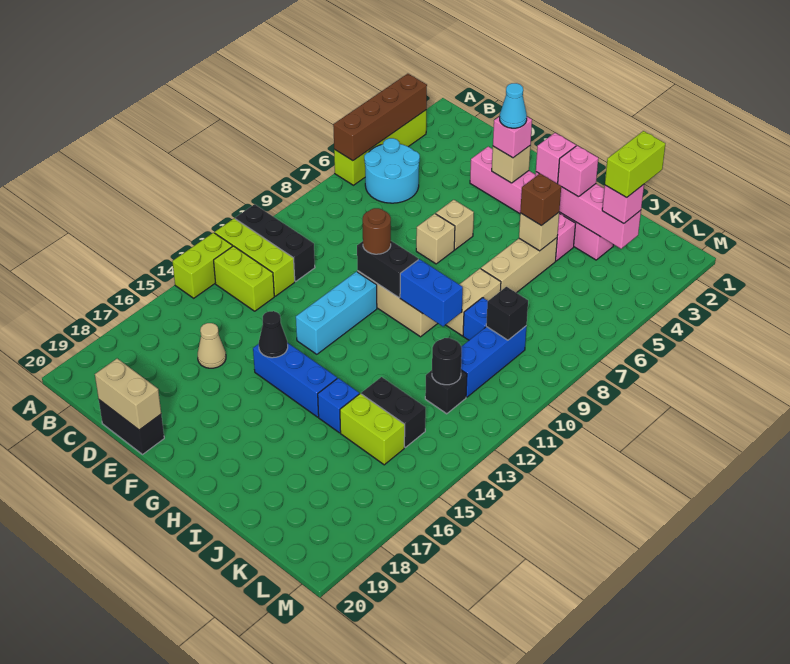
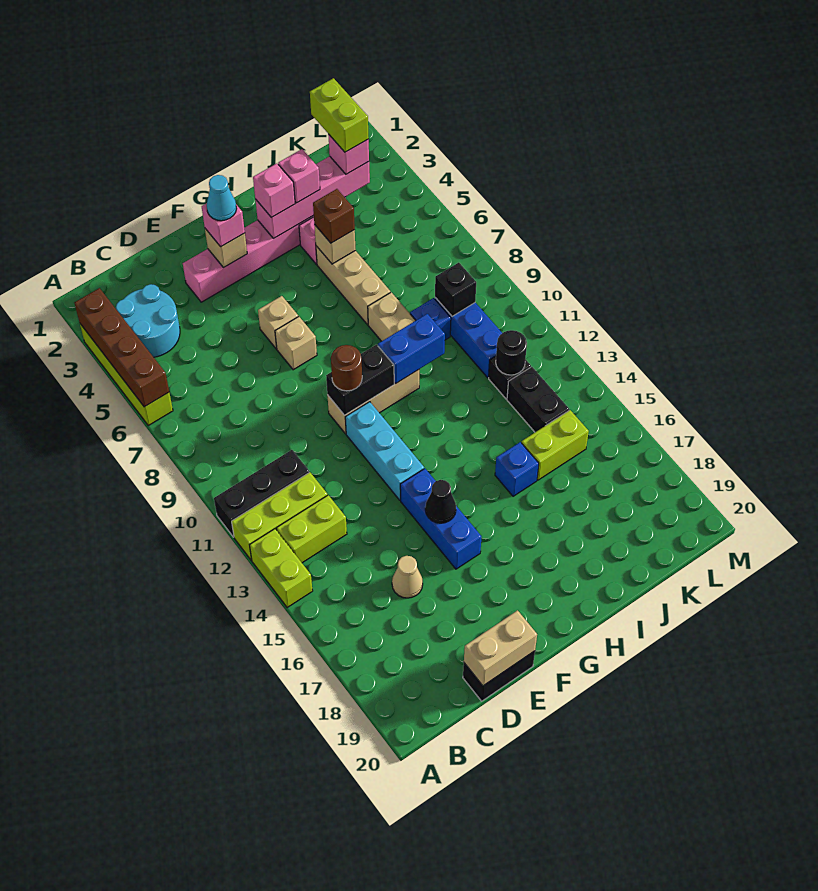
cyan 2x2 round brick [364,138,420,203] -> cyan 2x2 round brick moved to [116,284,180,357]
blue 1x3 brick [253,343,337,417] -> blue 1x3 brick turned to [400,469,481,569]
black 1x2 brick [361,377,426,447] -> black 1x2 brick turned to [507,367,569,432]

